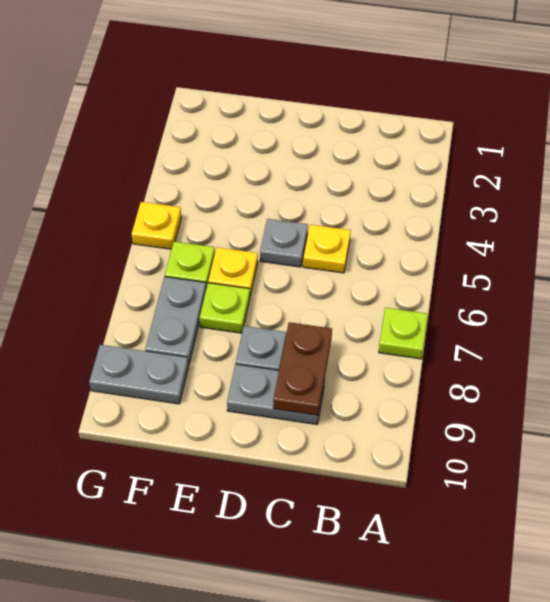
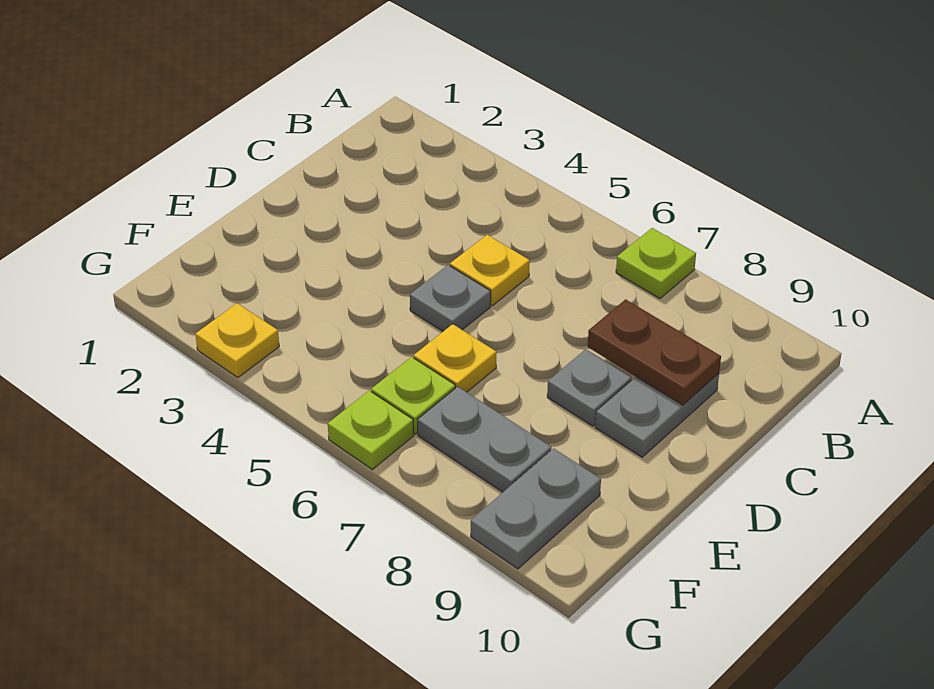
lime 1x1 plate [200,283,250,333] -> lime 1x1 plate moved to [328,391,414,470]
yellow 1x1 plate [132,202,181,249] -> yellow 1x1 plate moved to [195,303,279,378]

